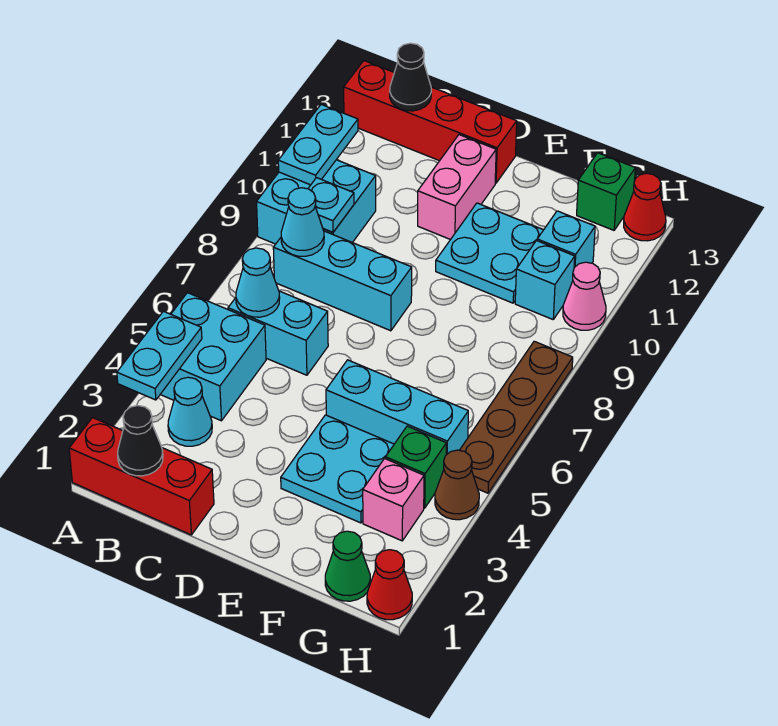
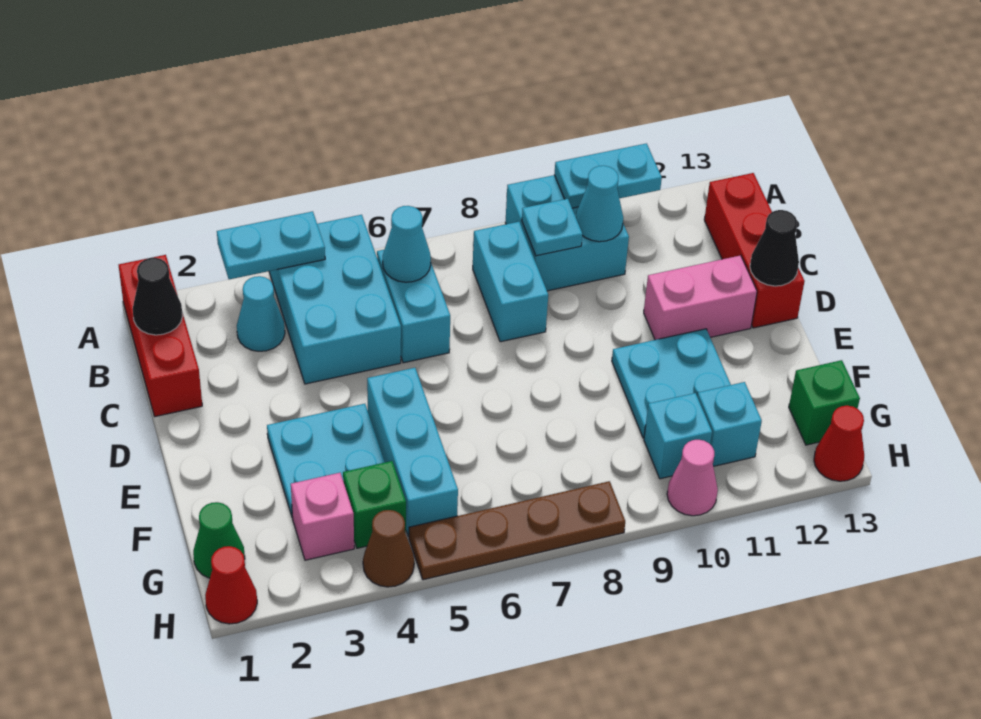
cyan 2x2 brick [160,293,266,421] -> cyan 2x3 brick [269,215,401,384]
red 1x4 brick [344,61,517,183] -> red 1x3 brick [704,173,805,328]
cyan 1x3 brick [273,231,412,331] -> cyan 1x2 brick [473,222,548,342]
cyan 1x1 cone [281,188,324,256] -> cyan 1x1 cone moved to [576,166,623,242]
black 1x1 cone [390,43,431,111] -> black 1x1 cone moved to [750,210,799,286]

